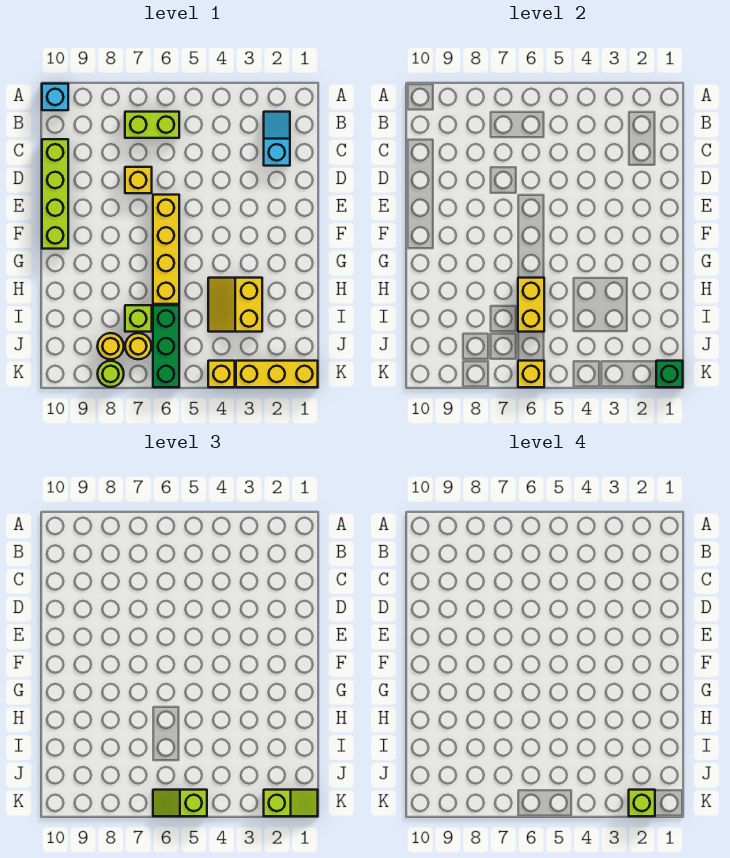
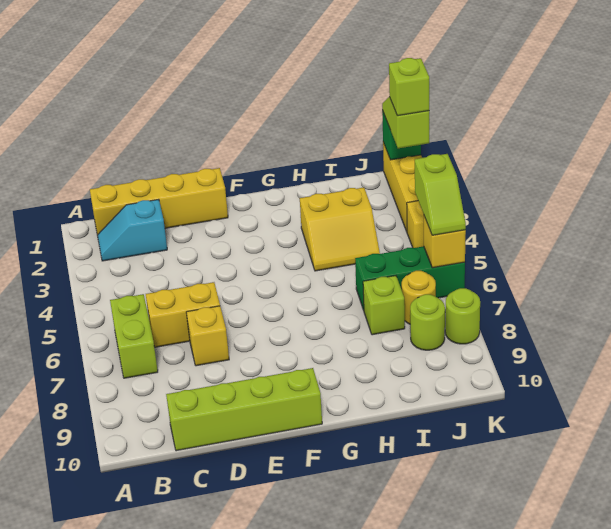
cyan 1x1 brick [42,84,68,110] -> none
yellow 1x4 brick [153,195,179,304] -> yellow 1x4 brick moved to [90,168,228,235]
yellow 1x2 brick [518,278,544,332] -> yellow 1x2 brick moved to [146,282,220,347]
yellow 1x1 round brick [97,333,124,359] -> lime 1x1 round brick [410,294,445,350]

